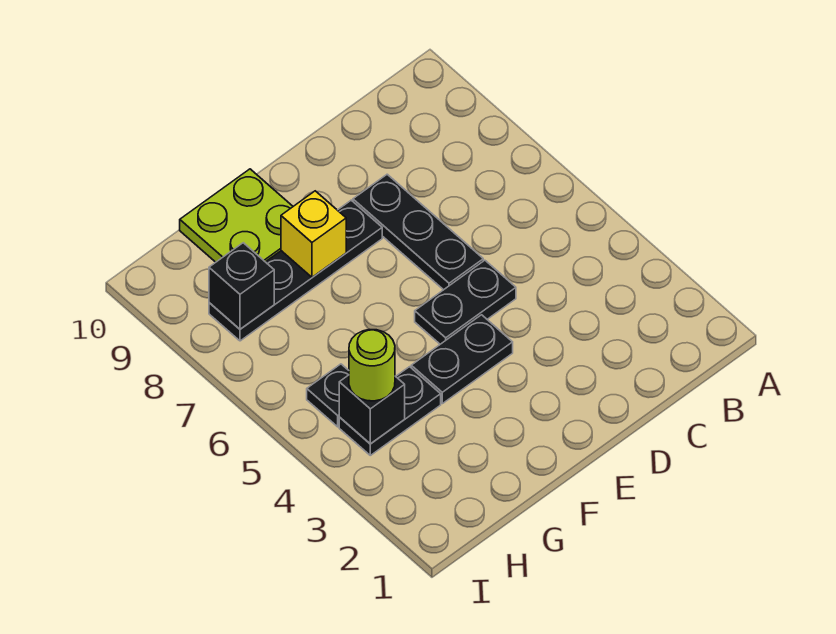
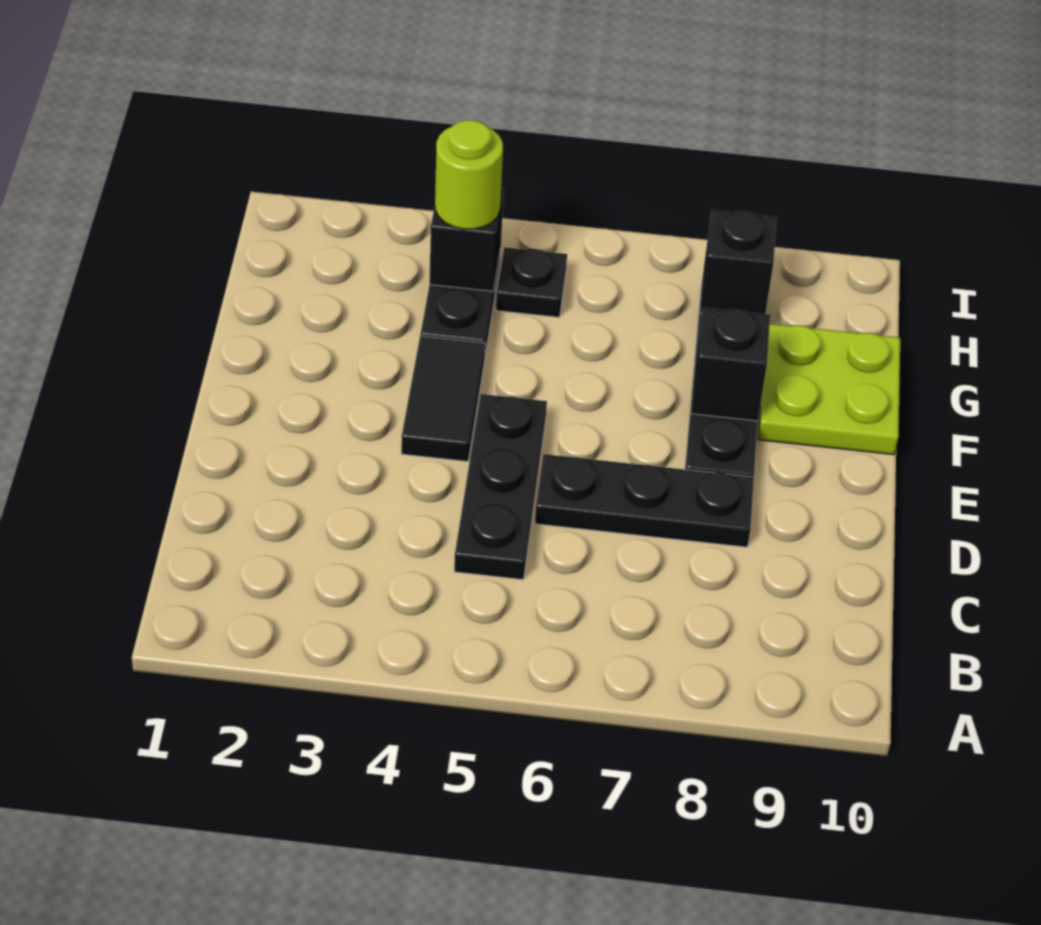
black 1x2 plate [415,260,516,344] -> black 1x3 plate [454,394,547,580]
black 1x2 plate [411,315,513,404] -> black 1x2 tile [401,336,485,461]
yellow 1x1 brick [281,191,346,277] -> black 1x1 brick [691,308,770,421]

